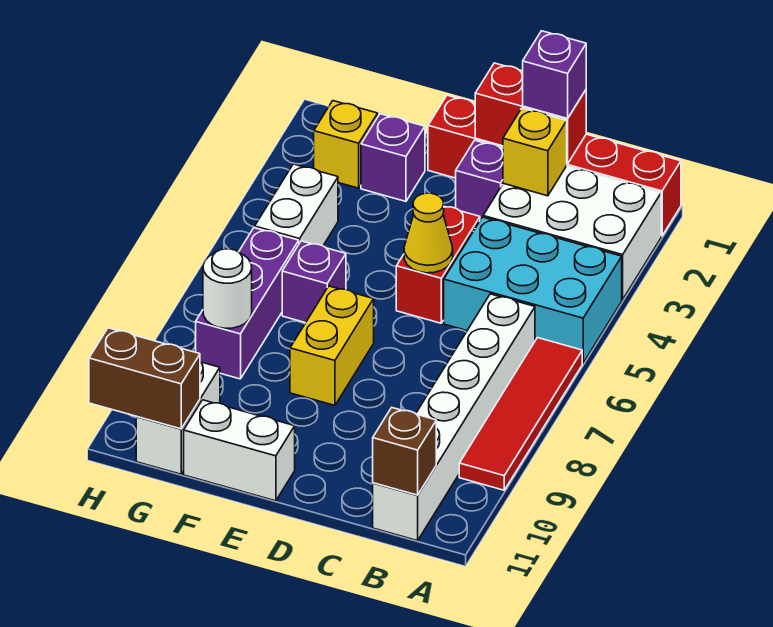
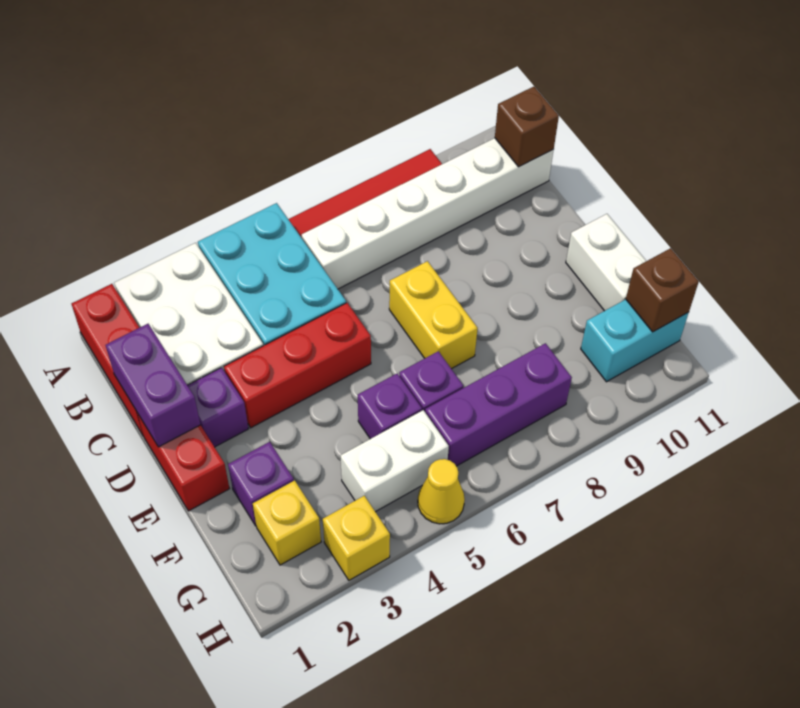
red 1x2 brick [475,63,586,164] -> purple 1x2 brick [106,324,201,447]
purple 1x1 brick [523,31,586,119] -> purple 1x1 brick moved to [358,374,422,439]
yellow 1x1 brick [503,108,567,196] -> yellow 1x1 brick moved to [323,496,390,580]
red 1x2 brick [396,206,480,323] -> red 1x3 brick [224,303,371,428]
yellow 1x1 cone [404,193,453,273] -> yellow 1x1 cone moved to [418,459,465,524]
yellow 1x2 brick [290,286,374,405] -> yellow 1x2 brick turned to [389,261,478,369]
white 1x1 round brick [203,249,252,328] -> none
white 1x2 brick [136,362,220,474] -> cyan 1x2 brick [581,299,689,382]
brown 1x2 brick [89,328,200,429] -> brown 1x1 brick [626,248,699,332]

